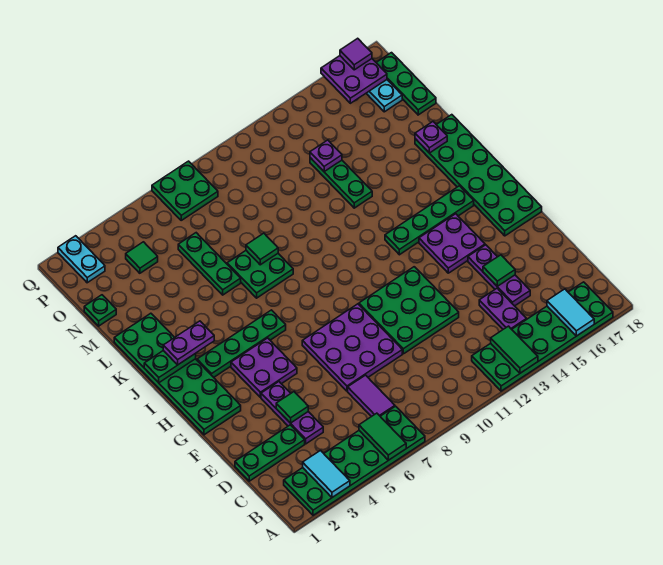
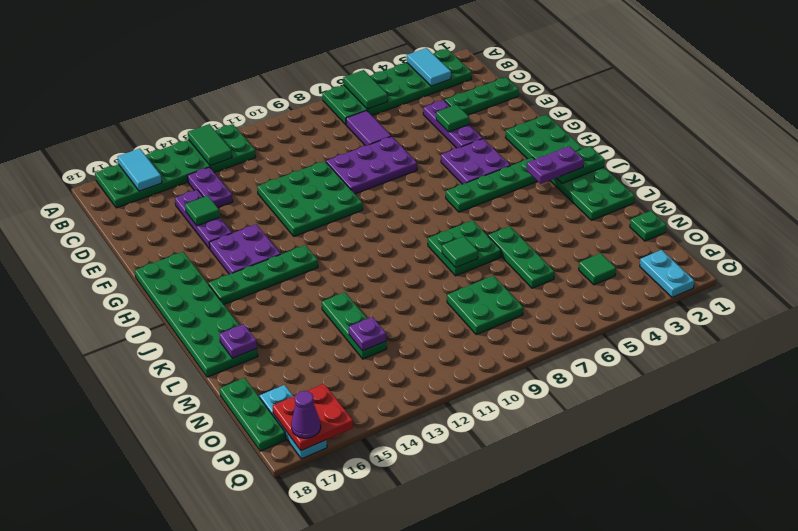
purple 3x3 plate [302,304,402,391] -> purple 2x3 plate [326,136,417,194]
green 2x2 plate [152,161,218,220] -> green 2x2 plate moved to [447,276,523,335]
purple 2x2 plate [321,56,387,103] -> red 2x2 plate [273,384,353,451]
purple 1x1 tile [340,38,372,70] -> purple 1x1 cone [291,391,321,438]

